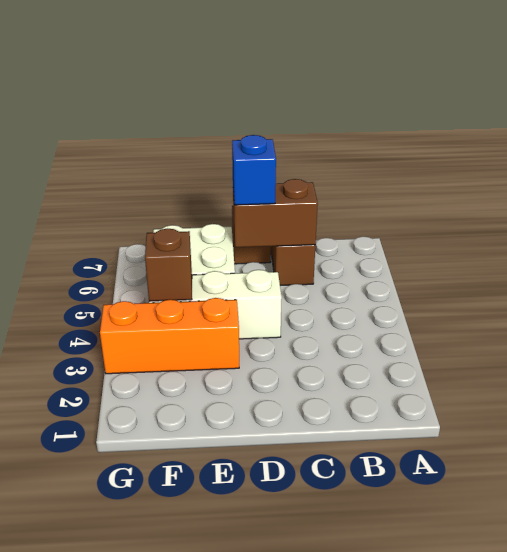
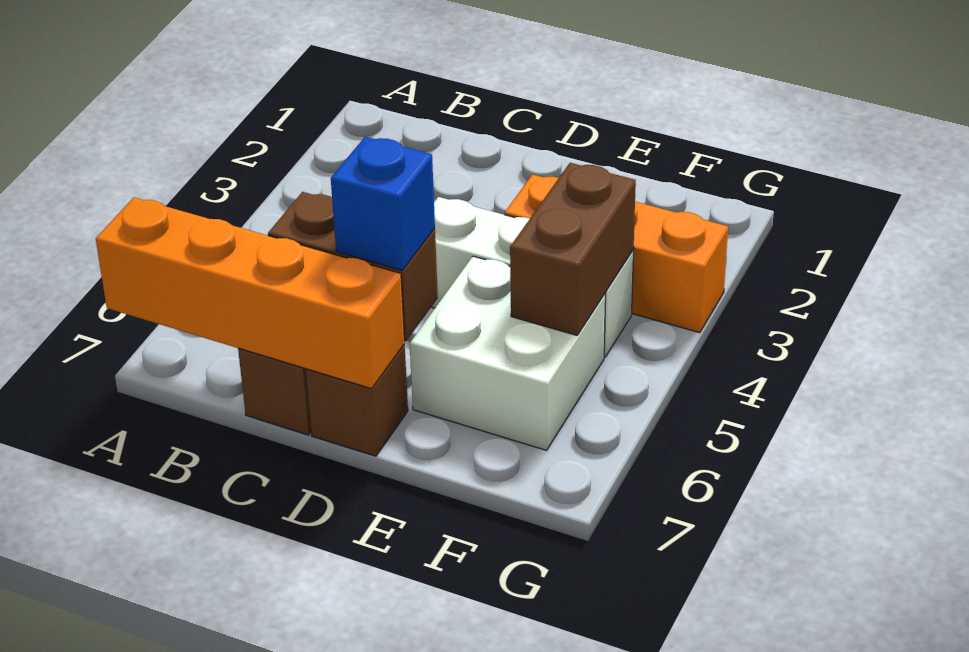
none -> orange 1x4 brick [96,197,405,389]
brown 1x1 brick [145,229,192,301] -> brown 1x2 brick [510,163,636,335]

